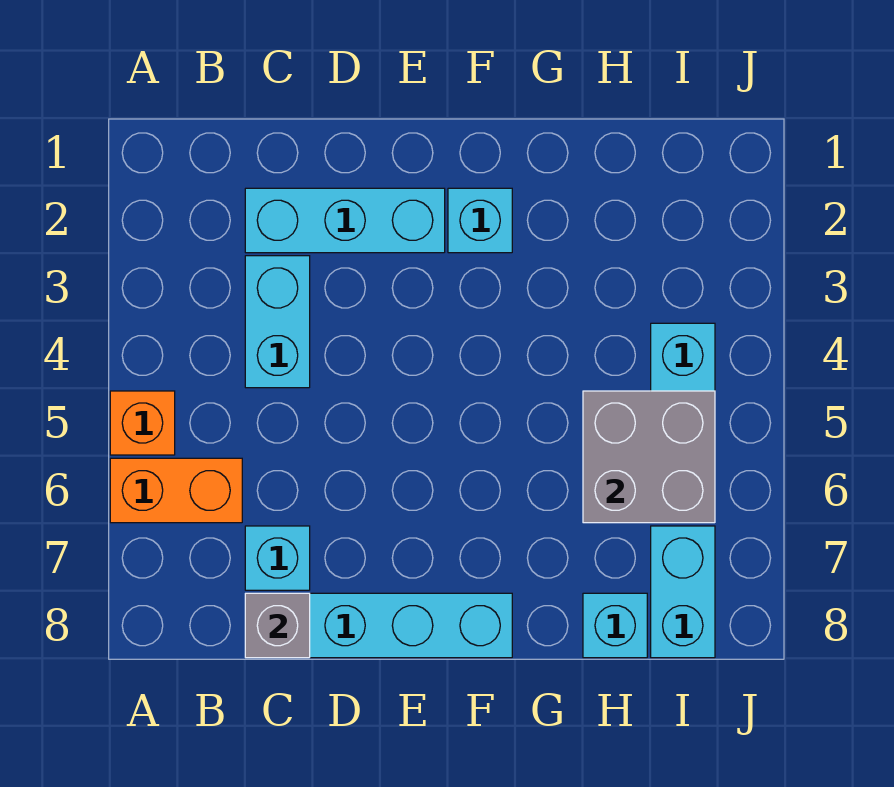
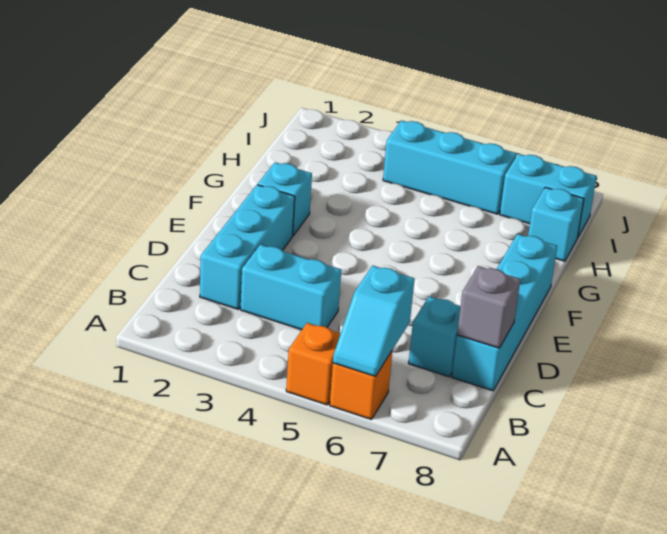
orange 1x2 brick [110,458,242,523] -> orange 1x1 brick [330,350,393,419]
none -> cyan 1x2 slope [333,266,414,376]
grey 2x2 brick [583,391,715,523] -> none

